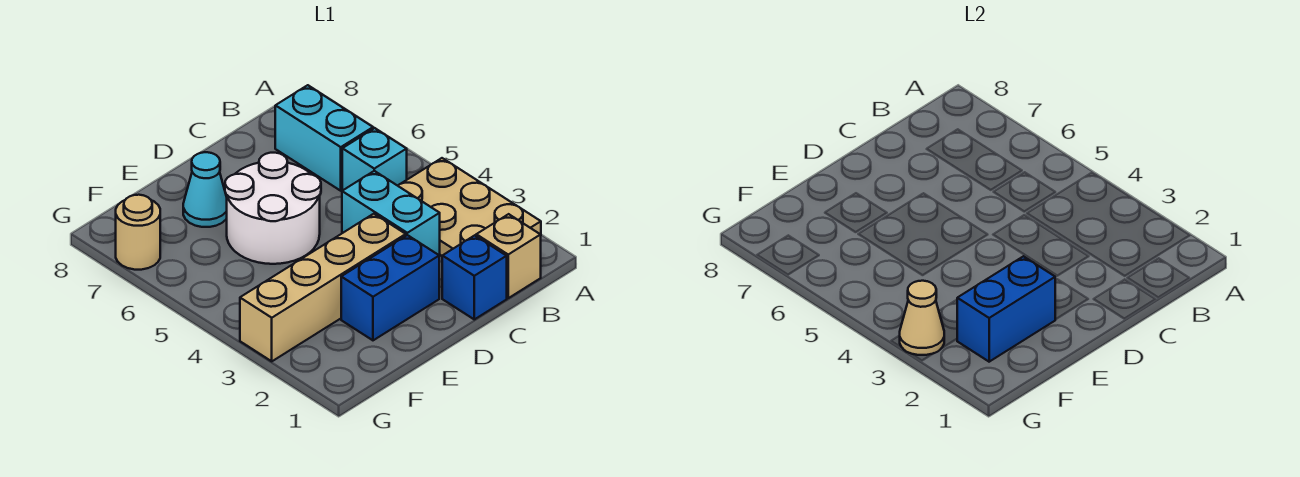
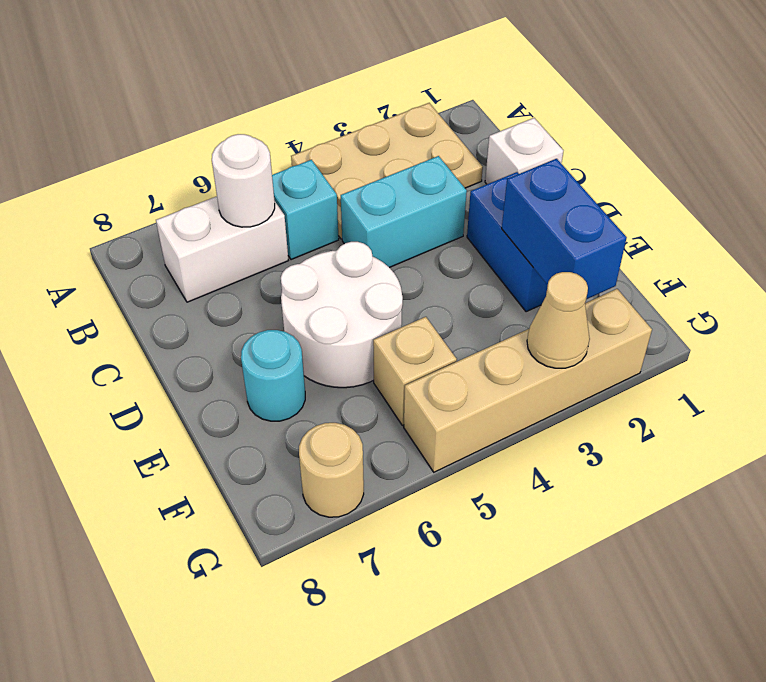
tan 1x1 brick [476,214,541,298] -> tan 1x1 brick moved to [373,317,457,425]
cyan 1x2 brick [275,85,373,191] -> white 1x2 brick [156,196,289,302]
none -> white 1x1 round brick [212,134,275,227]
blue 1x1 brick [442,235,507,319] -> white 1x1 brick [485,118,563,184]
tan 1x4 brick [240,214,406,361] -> tan 1x4 brick turned to [404,289,652,472]
cyan 1x1 cone [183,152,227,227] -> cyan 1x1 round brick [241,330,305,421]

